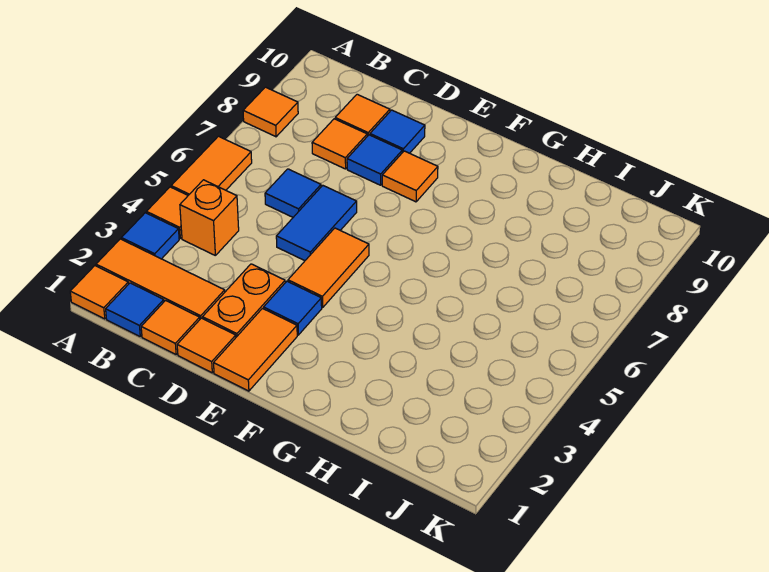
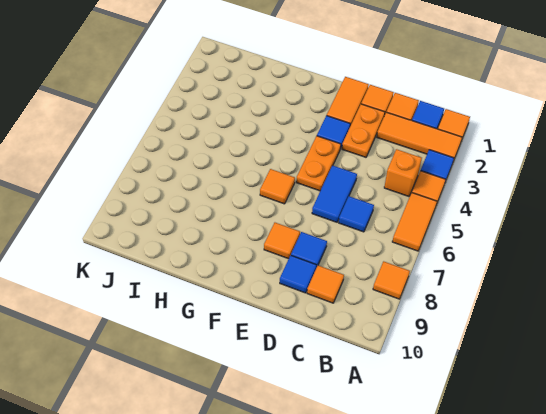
orange 1x1 tile [312,119,367,169] -> orange 1x1 tile moved to [260,169,295,204]
orange 1x2 tile [288,228,369,308] -> orange 1x2 plate [296,136,341,191]

